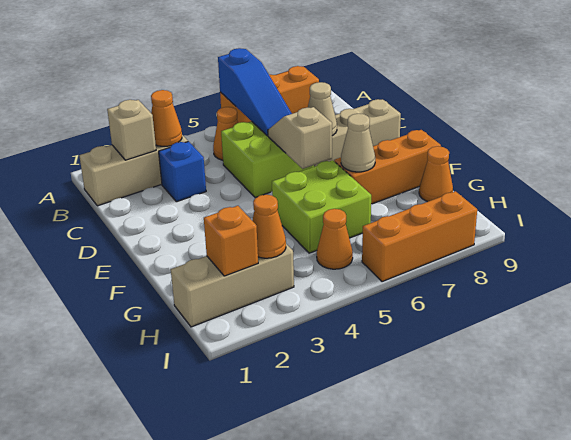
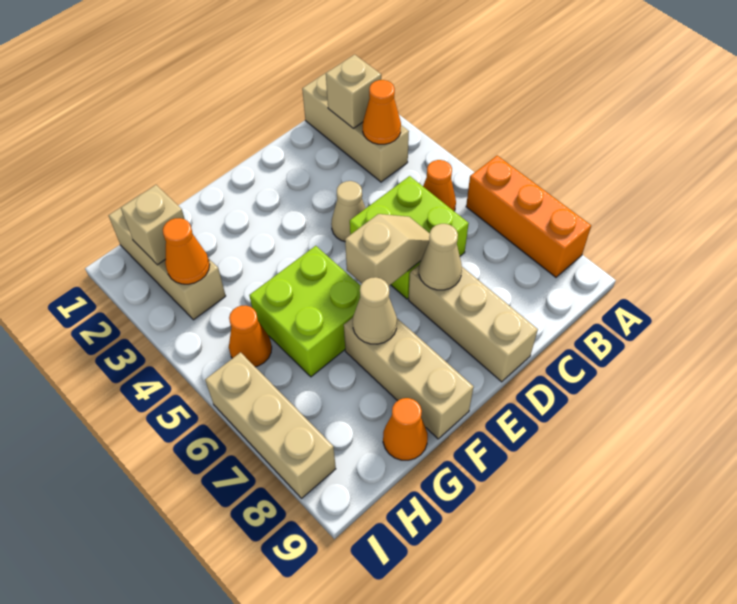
blue 1x3 slope [218,48,292,136] -> none
blue 1x1 brick [159,142,206,202] -> none
none -> tan 1x1 cone [331,181,366,242]
orange 1x3 brick [334,130,441,204] -> tan 1x3 brick [344,318,474,439]
orange 1x1 brick [204,206,258,276] -> tan 1x1 brick [121,185,185,265]
orange 1x3 brick [362,191,477,282] -> tan 1x3 brick [205,352,336,498]

